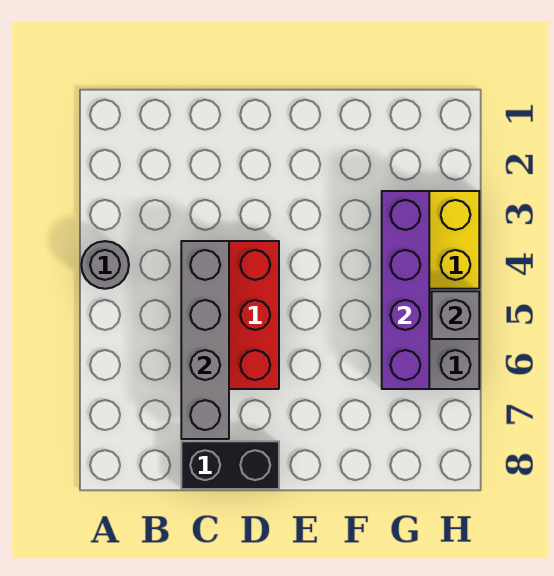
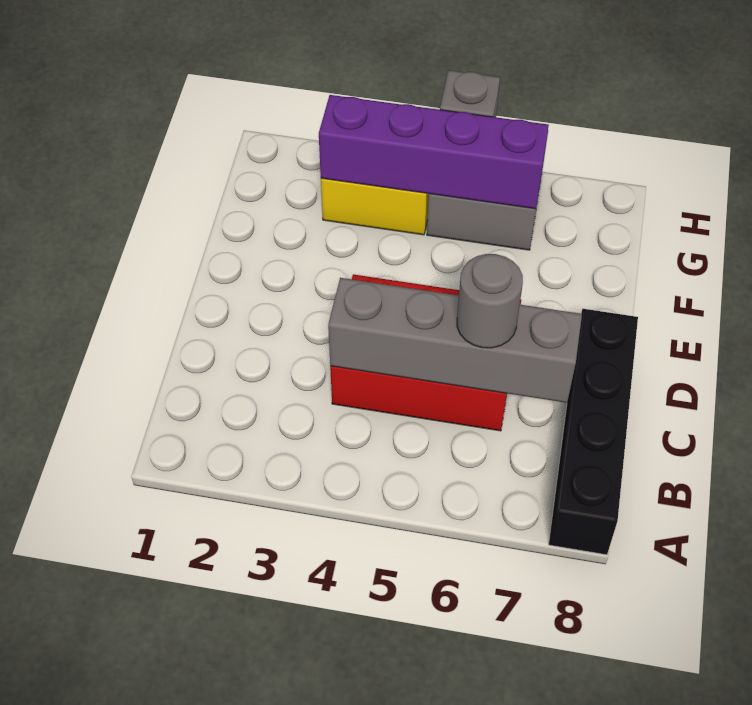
grey 1x1 round brick [81,241,129,289] -> grey 1x1 round brick moved to [457,254,523,348]
black 1x2 brick [181,441,279,489] -> black 1x4 brick [549,309,638,555]

